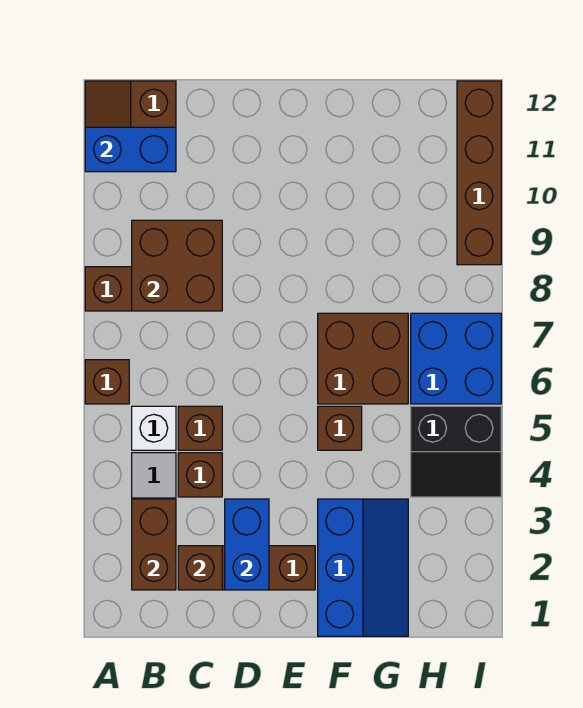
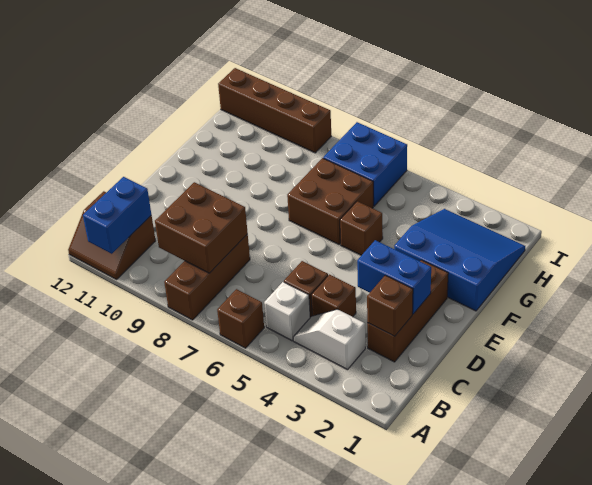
brown 1x2 brick [132,499,176,590] -> none
blue 2x3 slope [318,499,408,636] -> blue 3x3 slope [394,209,525,311]
black 2x2 slope [411,406,501,497] -> none

